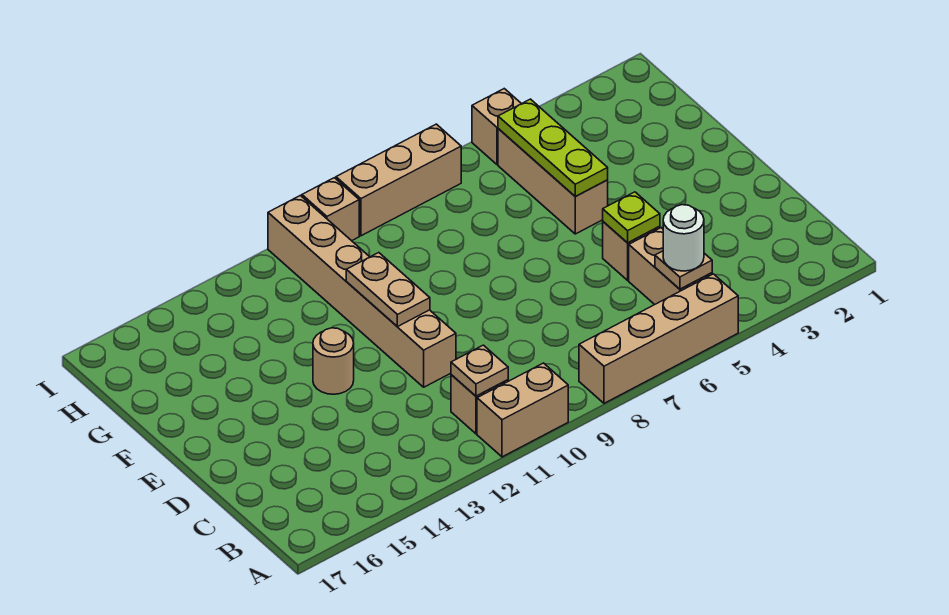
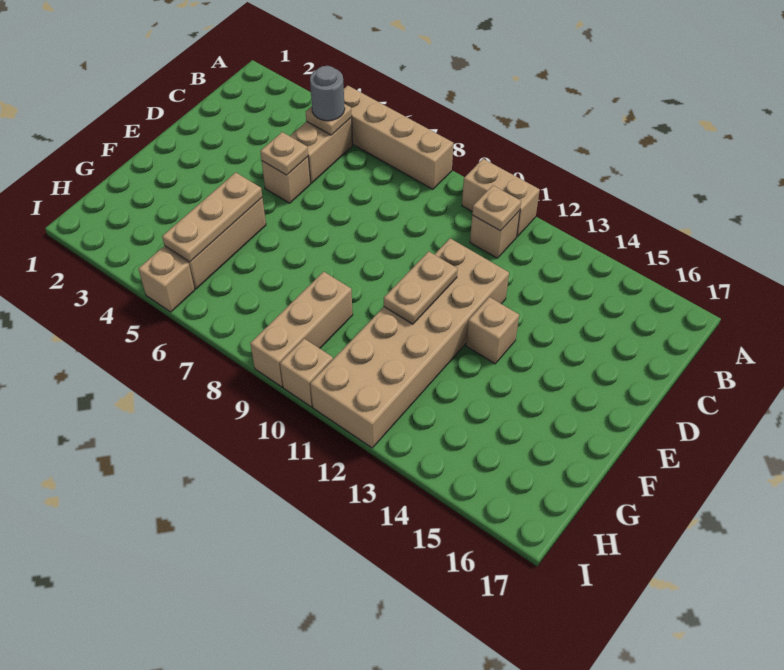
white 1x1 round brick [663,205,704,271] -> grey 1x1 round brick [310,66,345,121]
lime 1x1 plate [603,192,660,243] -> tan 1x1 plate [260,132,308,175]
tan 1x6 brick [268,195,456,387] -> tan 2x6 brick [310,238,509,448]
tan 1x1 round brick [313,328,354,394] -> tan 1x1 brick [466,297,519,364]
lime 1x3 plate [498,99,608,196] -> tan 1x3 plate [162,172,262,262]
tan 1x3 brick [336,124,461,236] -> tan 1x3 brick turned to [250,272,353,387]

